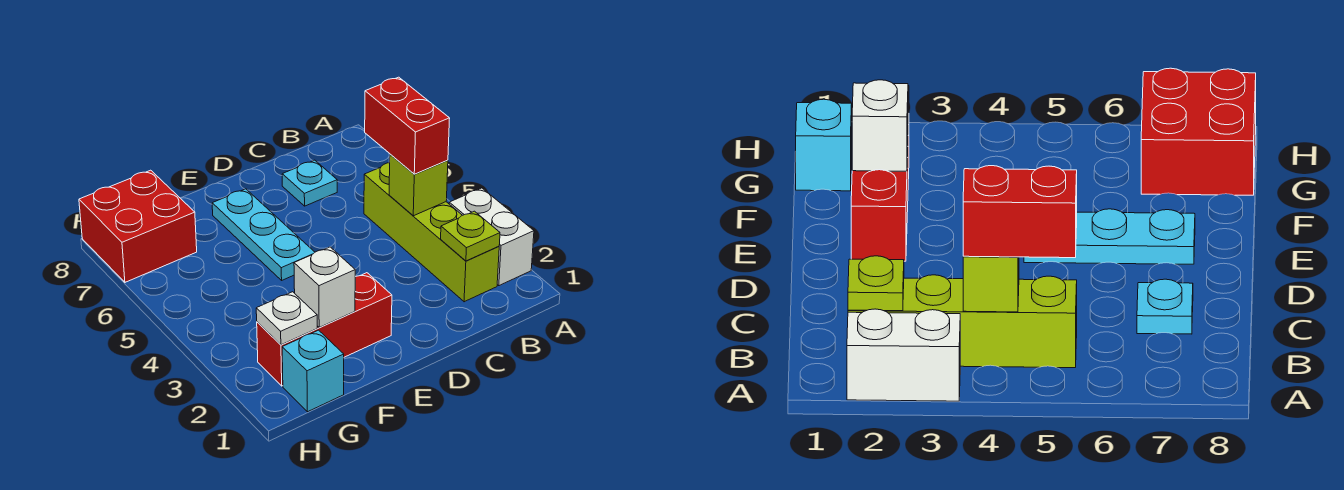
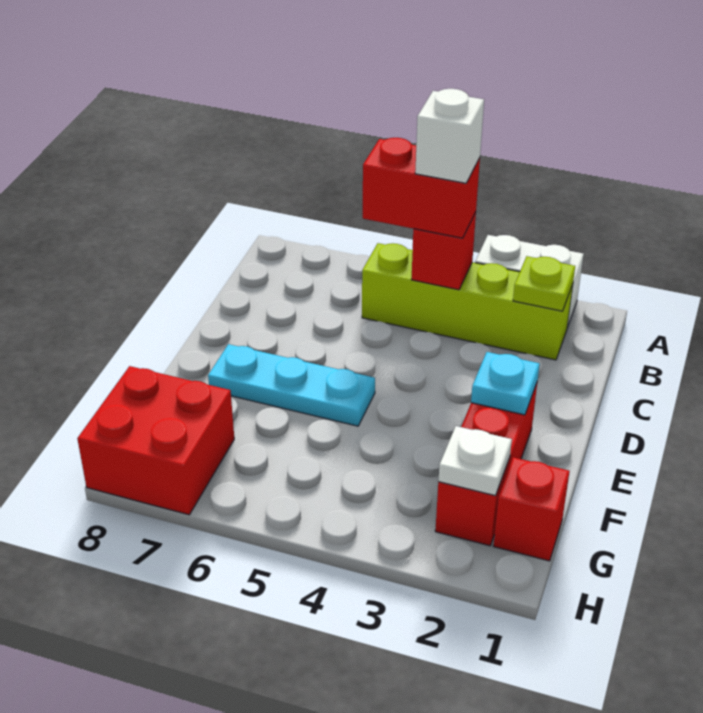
lime 1x1 brick [389,154,448,216] -> red 1x1 brick [412,212,476,290]
cyan 1x1 plate [282,160,337,206] -> cyan 1x1 plate moved to [471,352,540,415]
white 1x1 brick [294,247,355,328] -> white 1x1 brick moved to [415,89,484,183]
cyan 1x1 brick [282,330,344,412] -> red 1x1 brick [493,457,570,561]

